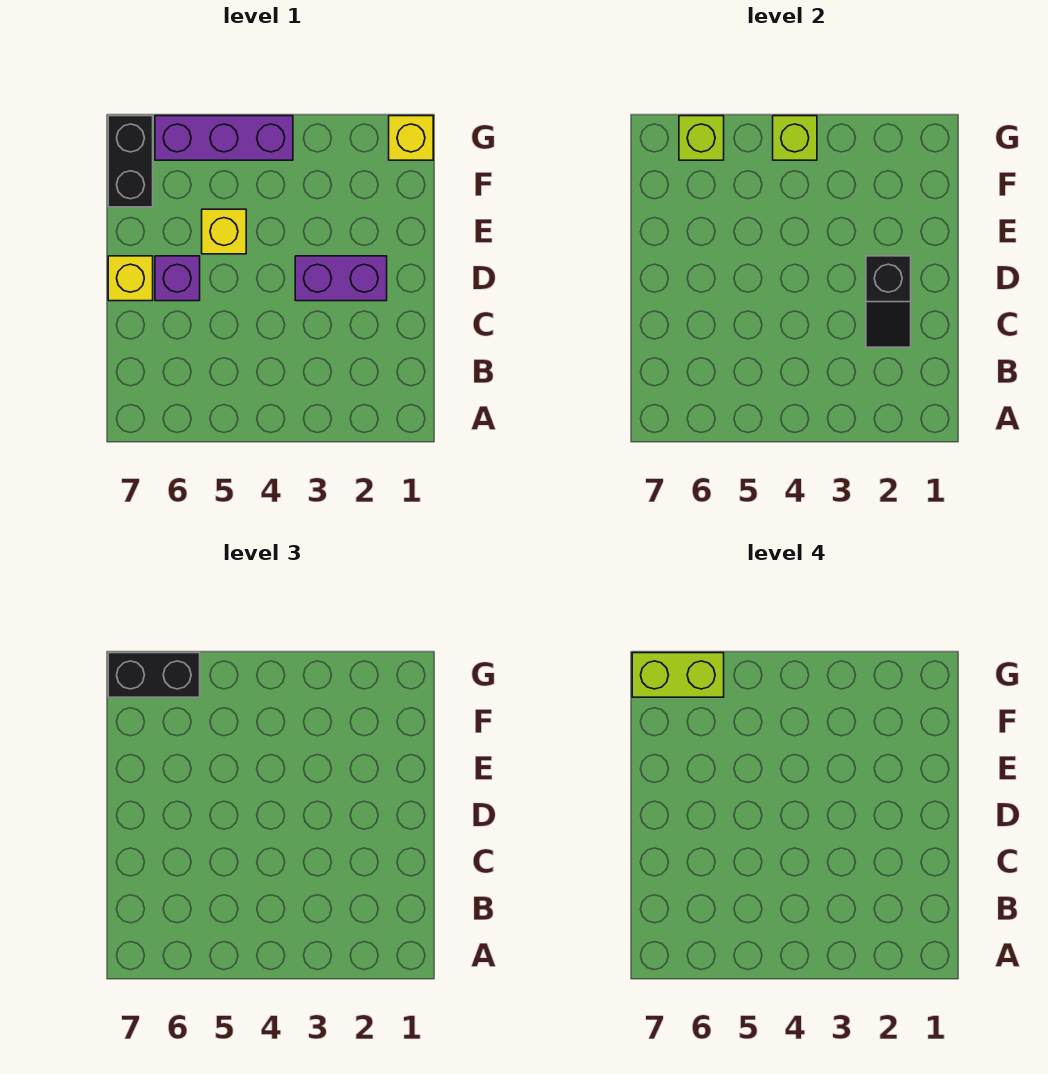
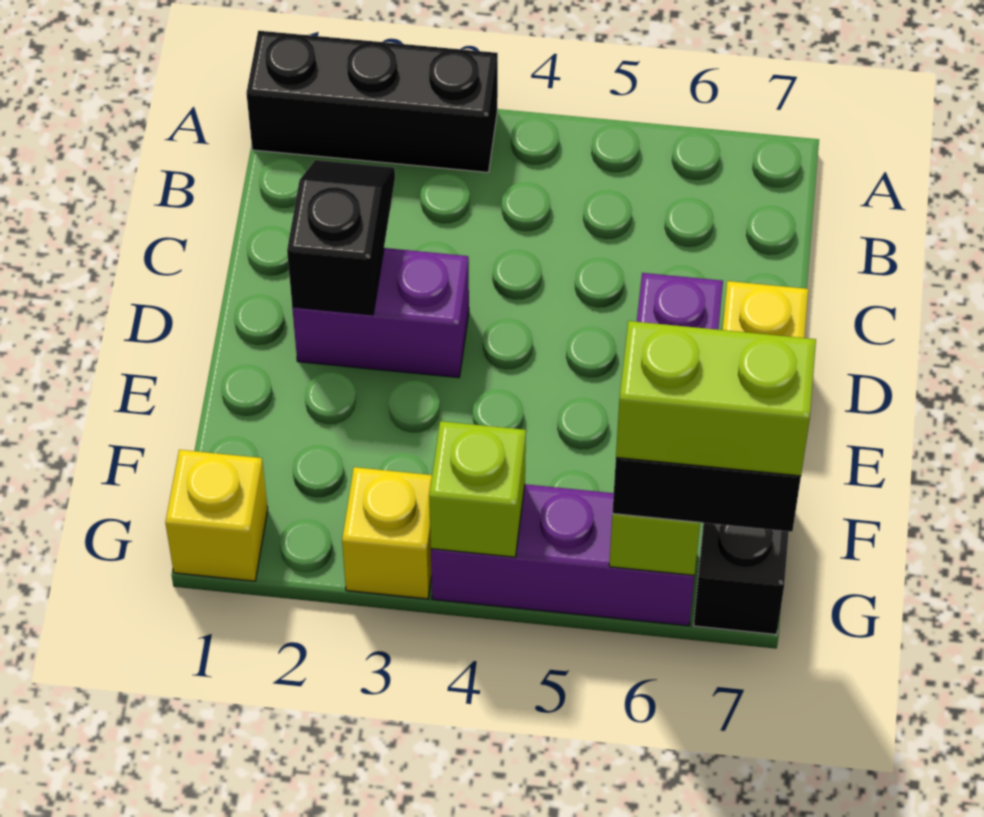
none -> black 1x3 brick [246,31,498,172]
yellow 1x1 brick [202,209,246,254] -> yellow 1x1 brick moved to [342,467,432,599]

